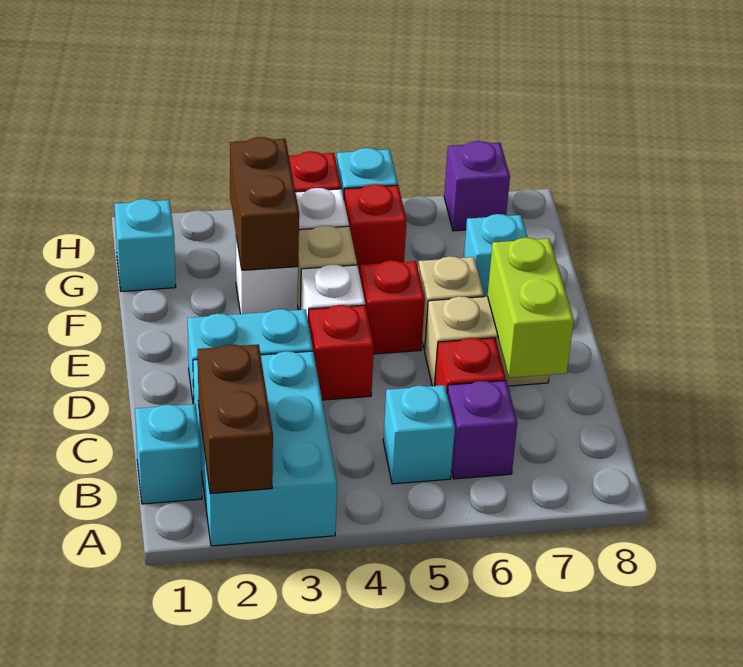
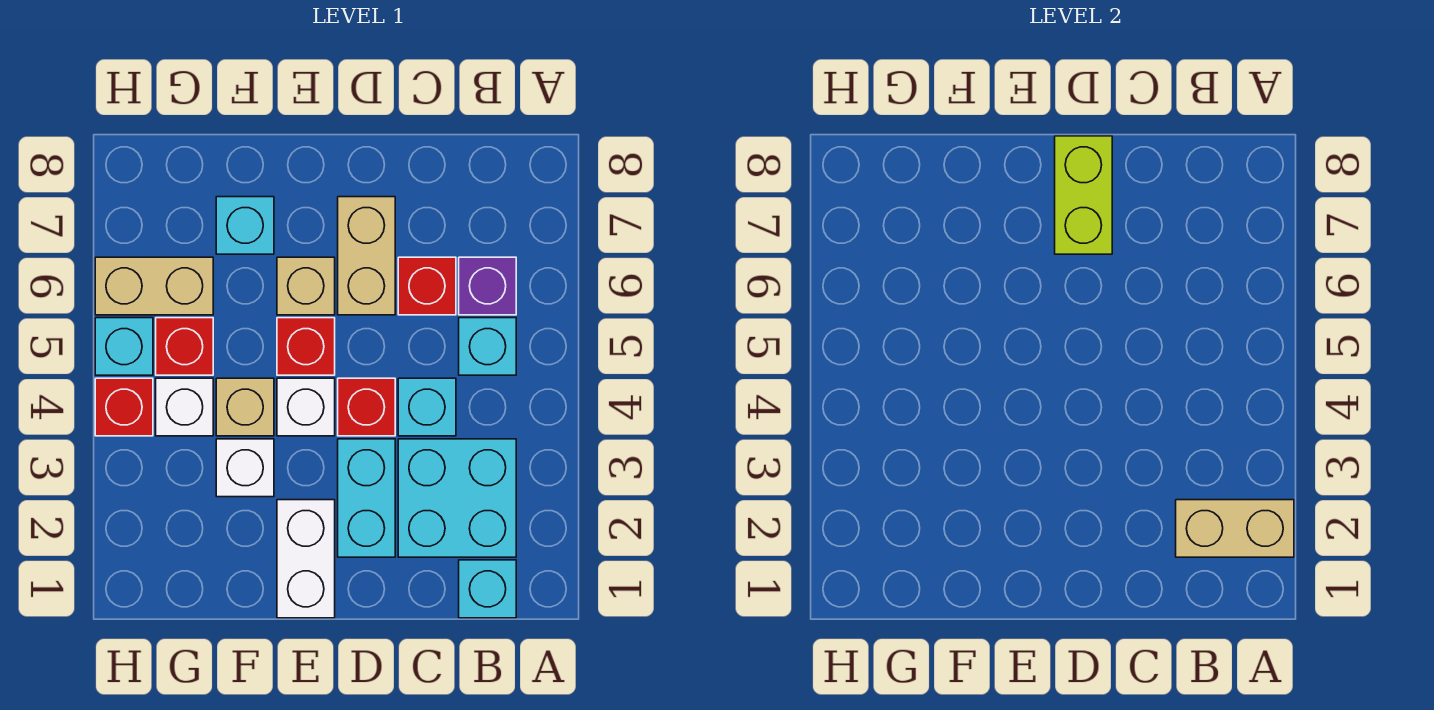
cyan 2x3 brick [193,351,337,546] -> cyan 2x2 brick [398,439,516,557]
brown 1x2 brick [198,344,273,494] -> tan 1x2 brick [1176,500,1294,557]
lime 1x2 brick [488,238,574,378] -> lime 1x2 brick turned to [1055,136,1112,254]
none -> white 1x2 brick [277,500,335,618]
brown 1x2 brick [230,137,299,270] -> none
cyan 1x1 brick [114,199,176,291] -> cyan 1x1 brick moved to [398,378,456,436]
none -> tan 1x2 brick [95,257,213,315]
purple 1x1 brick [444,141,510,231] -> none

